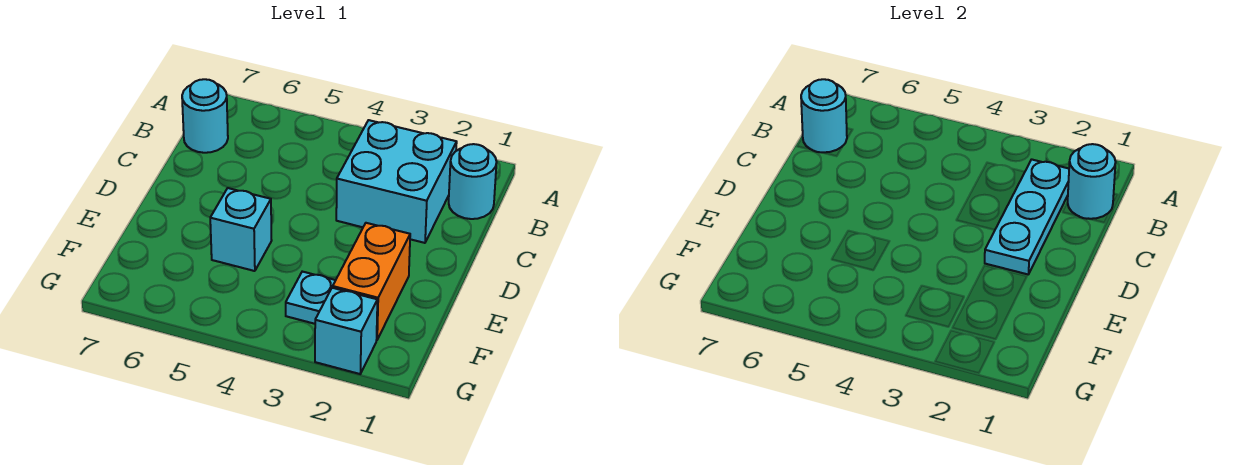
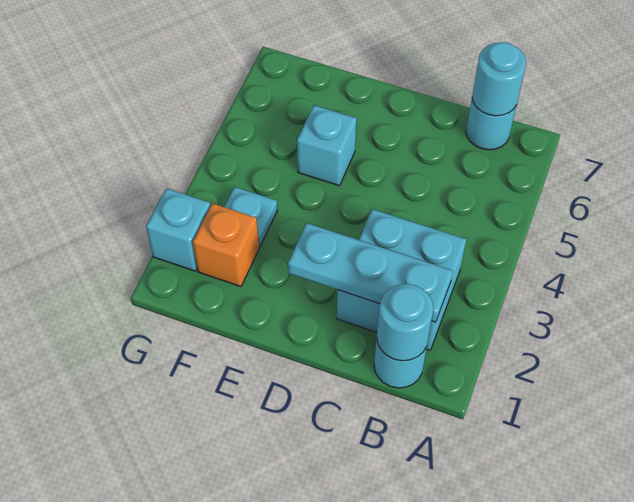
orange 1x2 brick [333,223,410,339] -> orange 1x1 brick [193,203,259,287]

